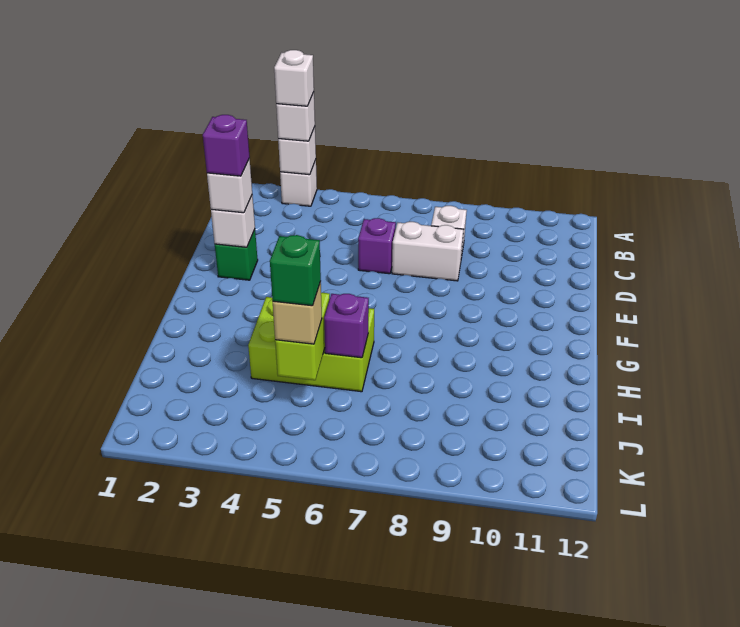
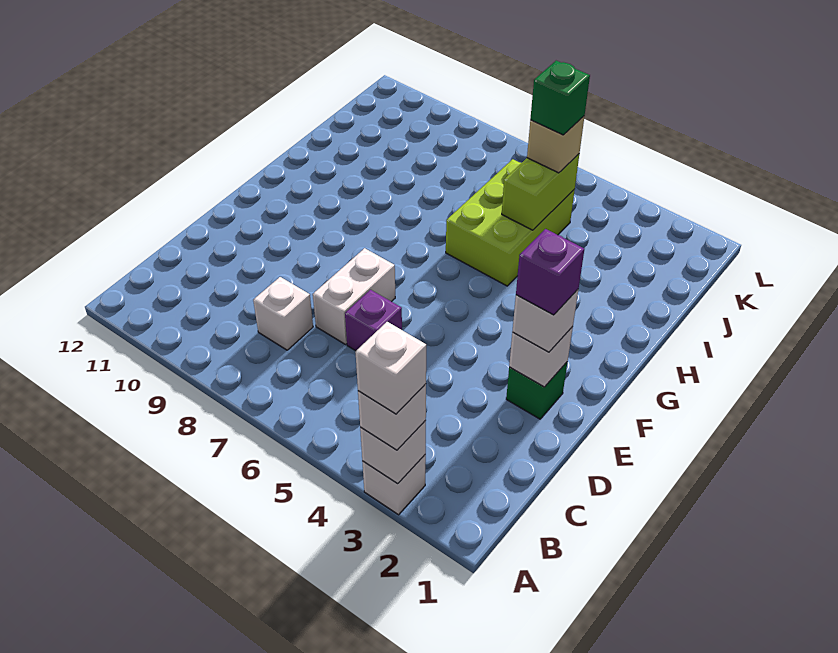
white 1x2 brick [392,222,464,281] -> white 1x2 brick turned to [313,248,395,344]
lime 2x3 brick [248,297,374,392] -> lime 2x3 brick turned to [446,159,575,286]
purple 1x1 brick [324,294,369,358] -> none

